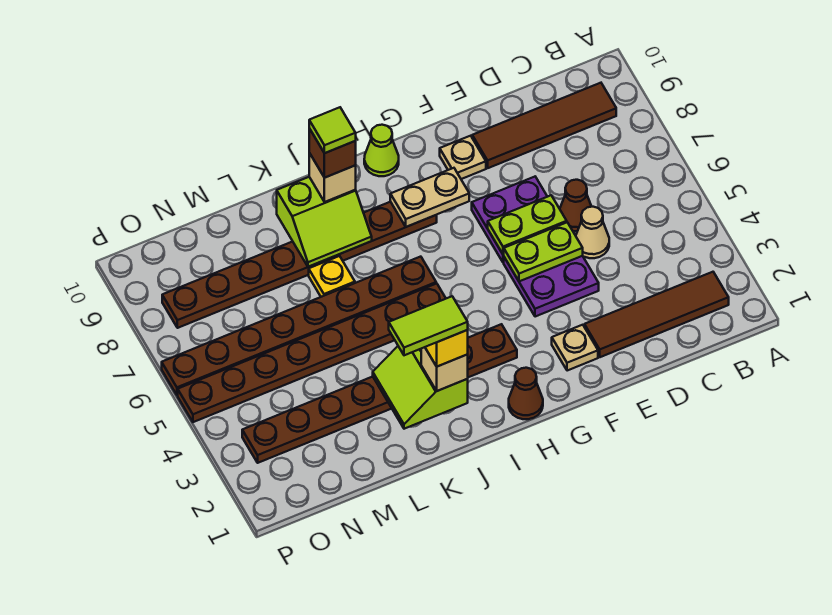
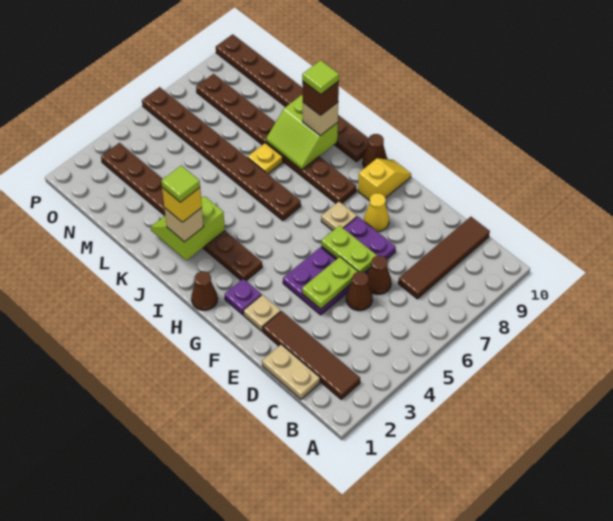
brown 1x4 tile [472,83,616,168] -> brown 1x4 tile turned to [398,217,490,299]
tan 1x1 cone [576,207,609,258] -> brown 1x1 cone [346,272,372,311]
lime 1x2 plate [503,222,583,281] -> lime 1x2 plate turned to [302,257,358,309]
none -> yellow 1x1 cone [364,193,389,232]
tan 1x1 plate [440,136,486,179] -> tan 1x1 plate moved to [321,202,357,231]
none -> purple 1x1 plate [225,279,261,315]
tan 1x2 plate [390,168,469,227] -> tan 1x2 plate moved to [262,344,320,399]
none -> yellow 1x2 slope [358,158,411,201]
lime 1x1 cone [364,125,399,176] -> brown 1x1 cone [363,134,387,168]
brown 1x8 plate [178,283,446,422] -> brown 1x8 plate moved to [216,34,368,162]
lime 1x2 tile [389,296,468,355] -> lime 1x1 tile [161,165,200,202]

